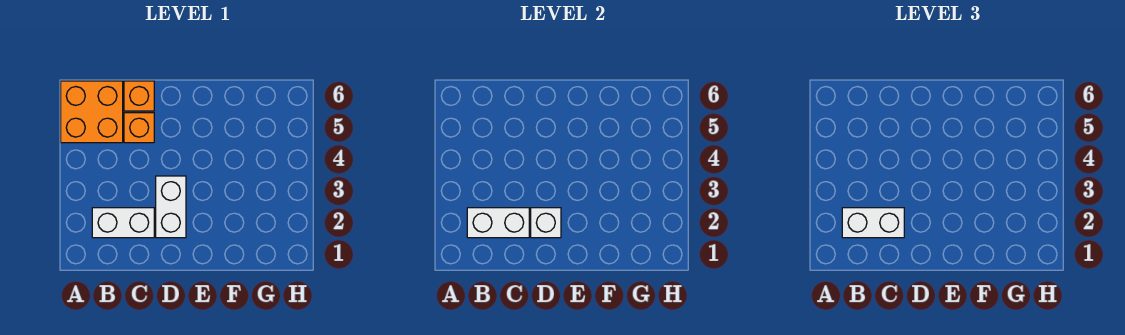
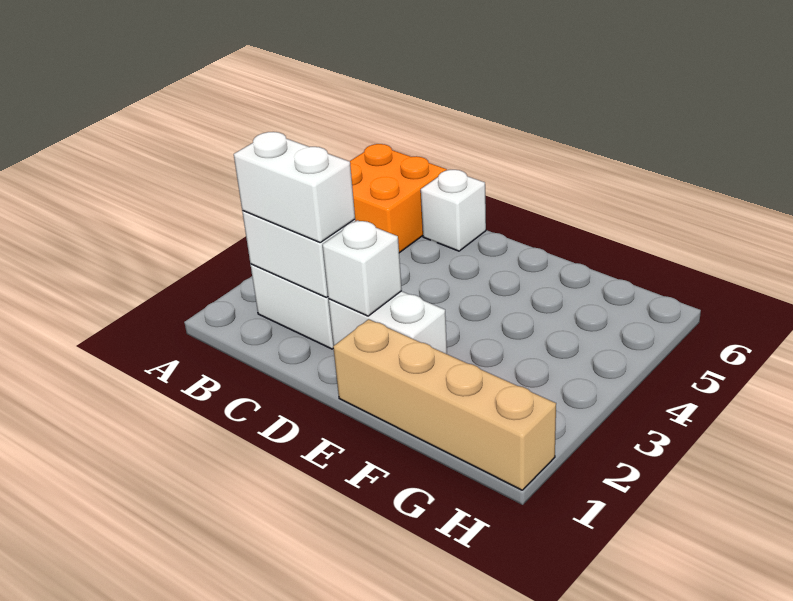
orange 1x1 brick [124,113,154,143] -> none
orange 1x1 brick [124,81,154,111] -> white 1x1 brick [421,170,486,251]
white 1x2 brick [156,176,186,238] -> white 1x2 brick turned to [328,291,447,354]
none -> tan 1x4 brick [333,319,556,490]

